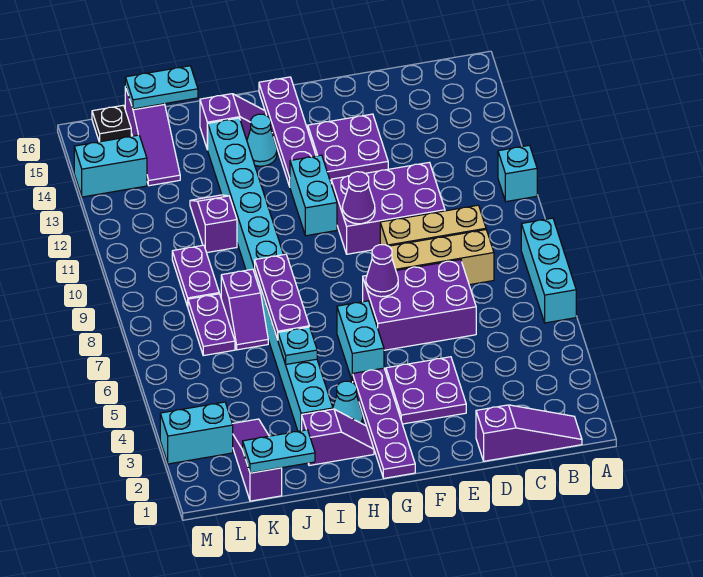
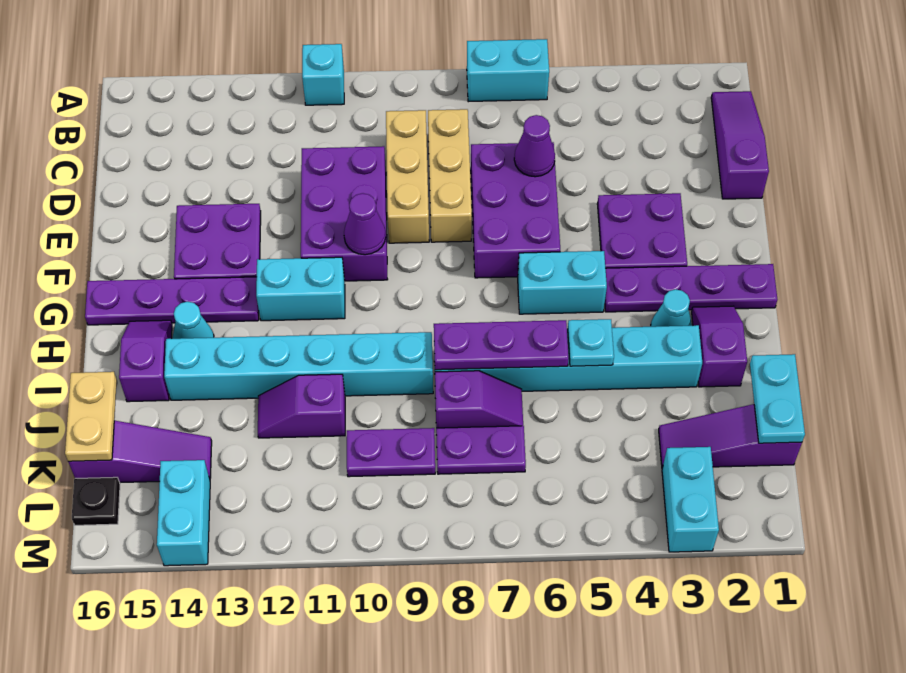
cyan 1x3 brick [521,218,576,323] -> cyan 1x2 brick [467,39,549,102]
purple 1x1 cone [366,245,398,297] -> purple 1x1 cone moved to [514,115,555,177]
cyan 1x2 plate [125,66,198,109] -> tan 1x2 plate [65,372,117,461]

